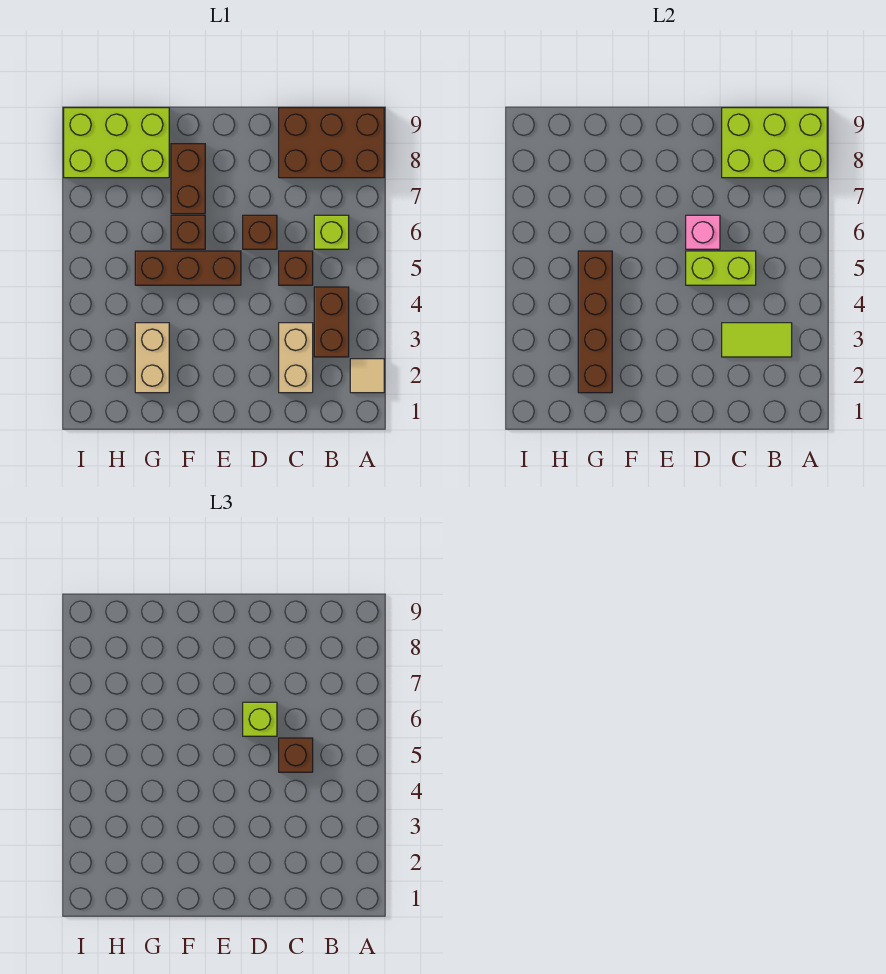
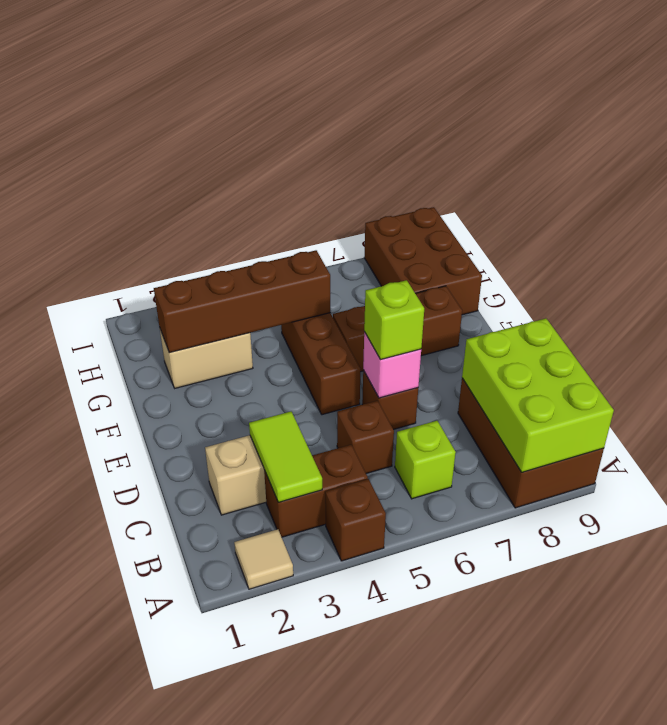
lime 1x2 brick [686,251,756,285] -> none
brown 1x1 brick [279,738,313,772] -> brown 1x1 brick moved to [325,479,386,561]
lime 2x3 brick [64,108,169,178] -> brown 2x3 brick [364,207,482,315]

